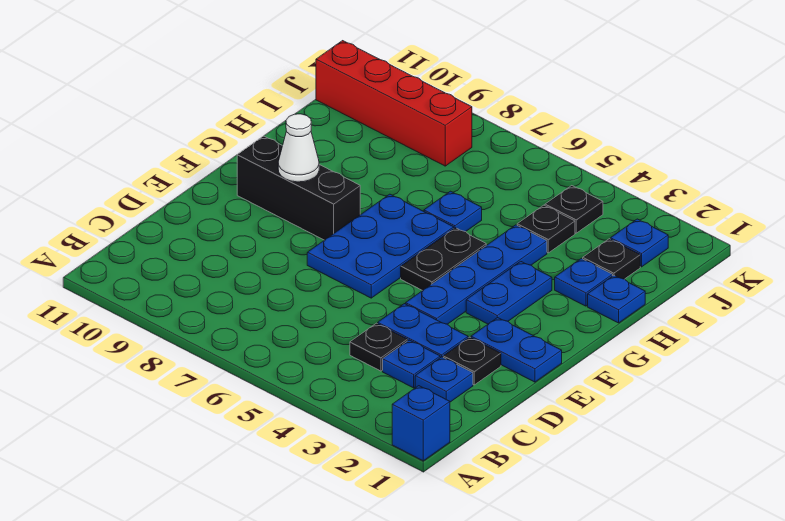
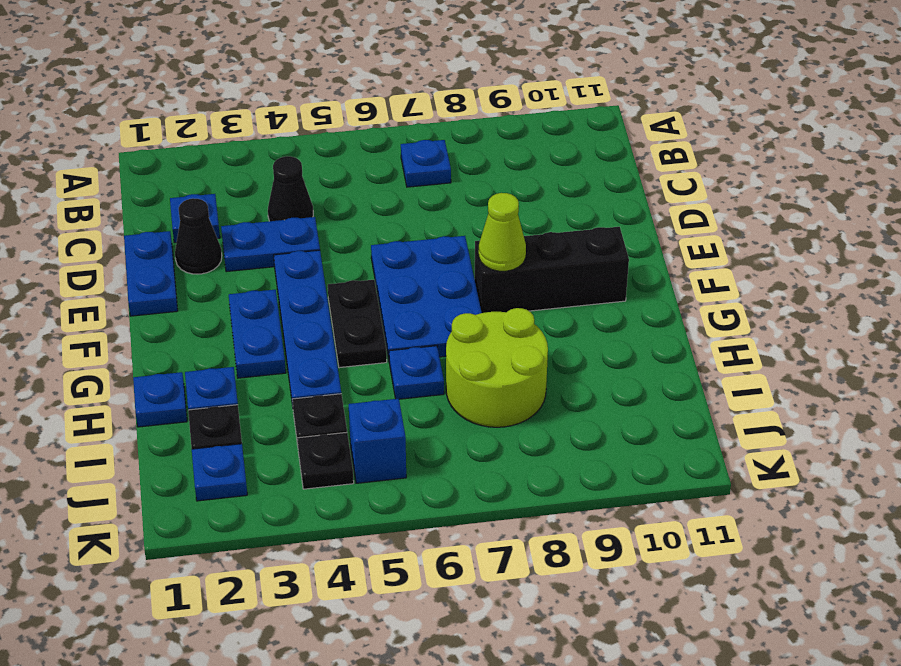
blue 1x1 brick [392,386,450,461] -> blue 1x1 brick moved to [349,399,406,483]
blue 1x1 plate [383,340,440,388] -> blue 1x1 plate moved to [401,140,451,187]
black 1x1 plate [350,323,408,371] -> black 1x1 cone [268,156,313,221]
black 1x1 plate [443,337,501,385] -> black 1x1 cone [175,198,222,274]
blue 1x2 plate [471,318,562,382] -> blue 1x2 plate turned to [124,231,178,316]
none -> lime 1x1 cone [479,193,526,271]
white 1x1 cone [278,114,319,182] -> none
none -> lime 2x2 round brick [446,308,548,427]
red 1x4 brick [316,41,472,166] -> none

